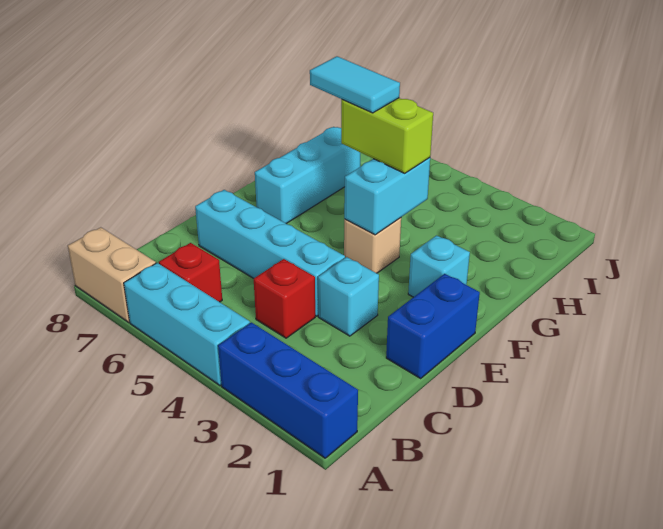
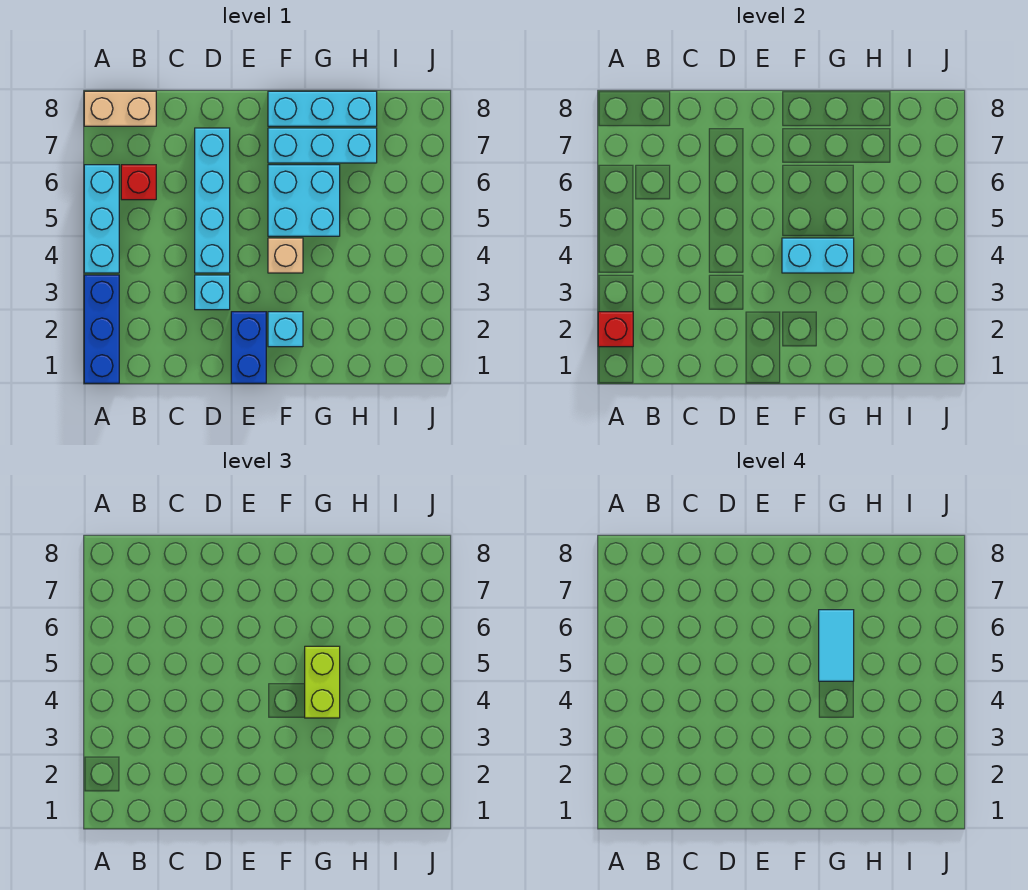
tan 1x2 brick [68,227,156,322] -> tan 1x2 brick turned to [84,91,156,126]
red 1x1 brick [254,259,315,338] -> red 1x1 brick moved to [598,312,633,347]
blue 1x2 brick [386,274,480,378] -> blue 1x2 brick turned to [231,312,266,383]
none -> cyan 2x2 brick [268,165,340,236]
none -> cyan 1x3 brick [268,91,377,126]

